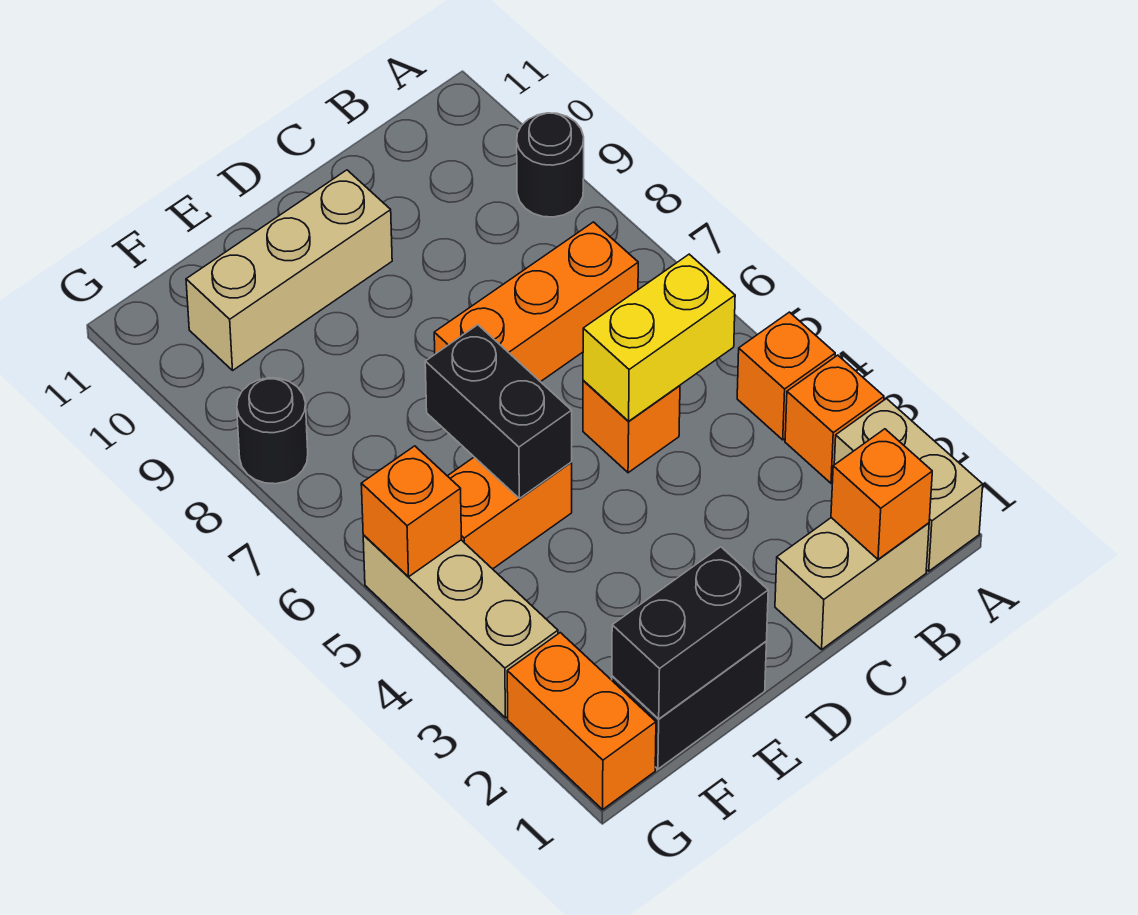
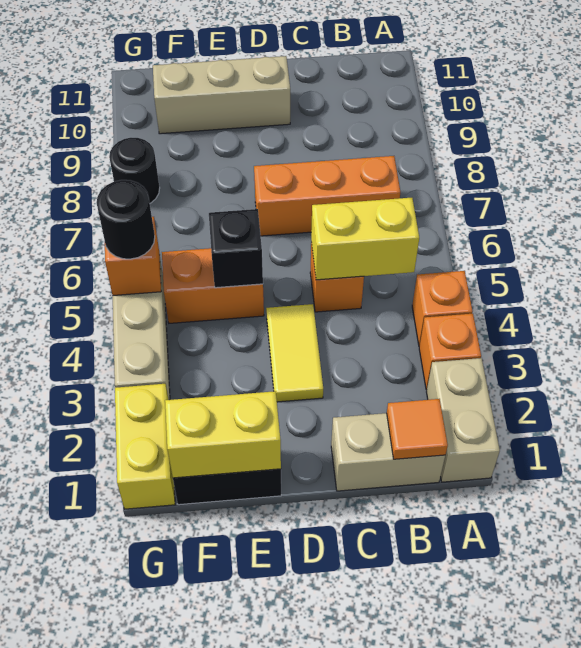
black 1x1 round brick [517,113,584,217] -> black 1x1 round brick moved to [97,180,155,259]
orange 1x1 brick [831,429,932,559] -> orange 1x1 tile [387,399,448,459]
none -> yellow 1x2 tile [266,304,323,402]
black 1x2 brick [612,547,768,719] -> yellow 1x2 brick [165,391,281,478]
black 1x2 brick [425,325,572,498] -> black 1x1 brick [209,209,263,288]
orange 1x2 brick [507,633,656,809] -> yellow 1x2 brick [115,384,175,509]

